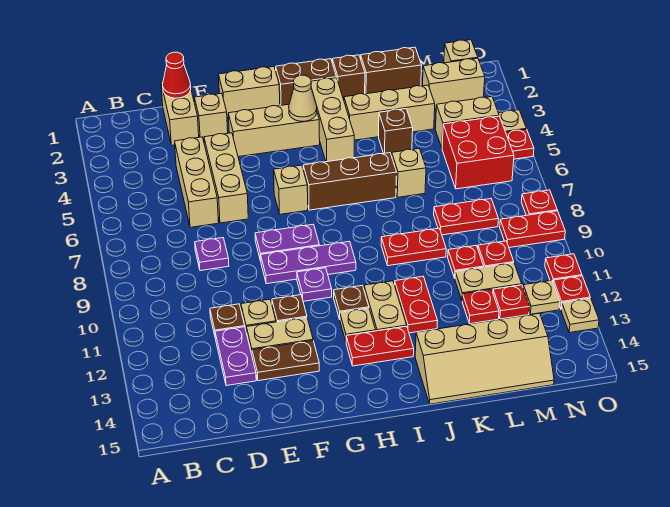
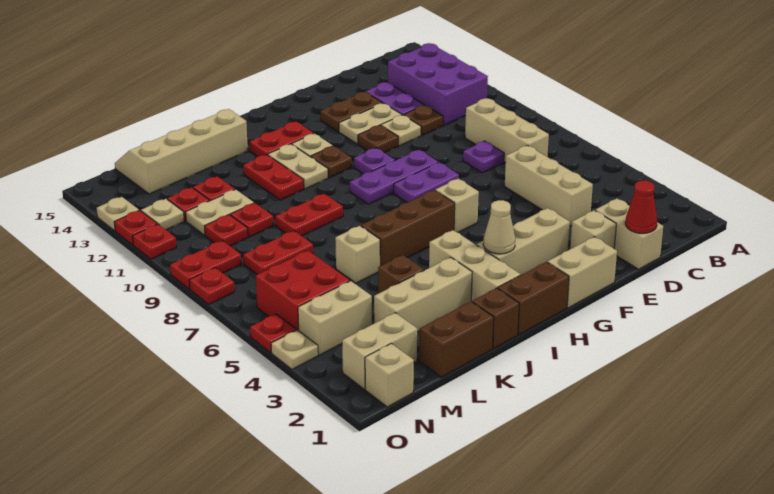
none -> purple 2x3 brick [388,43,488,125]
tan 1x3 brick [204,133,248,223] -> tan 1x3 brick moved to [465,98,549,163]

